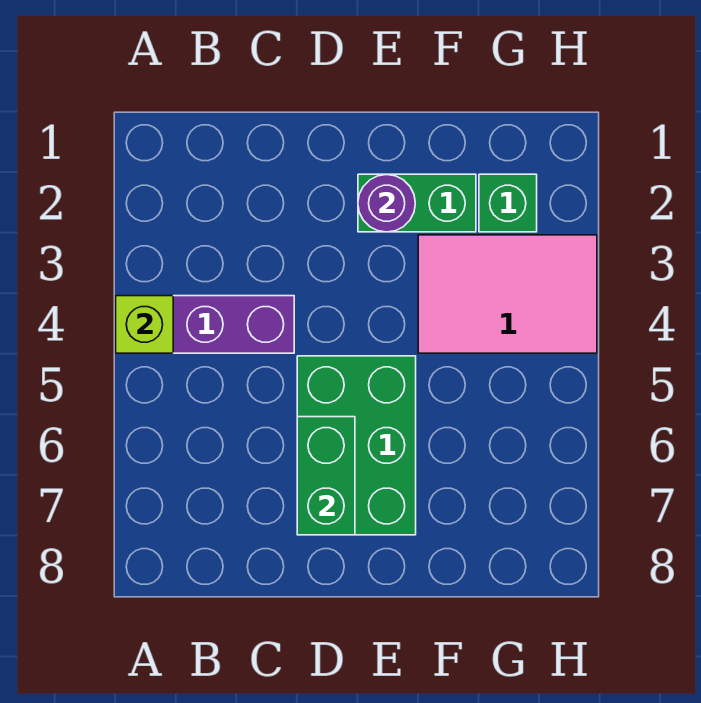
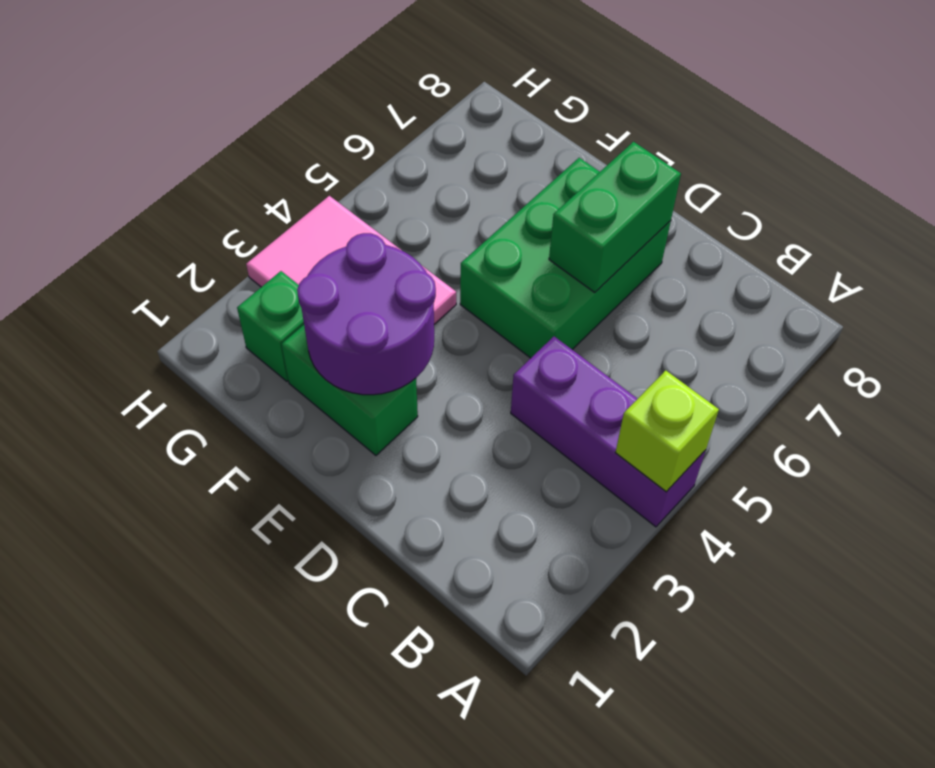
purple 1x1 round brick [358,175,415,232] -> purple 2x2 round brick [297,233,436,395]

